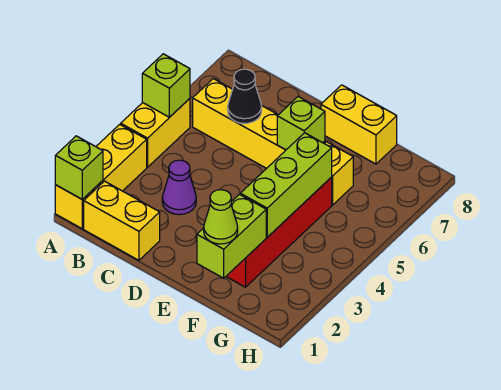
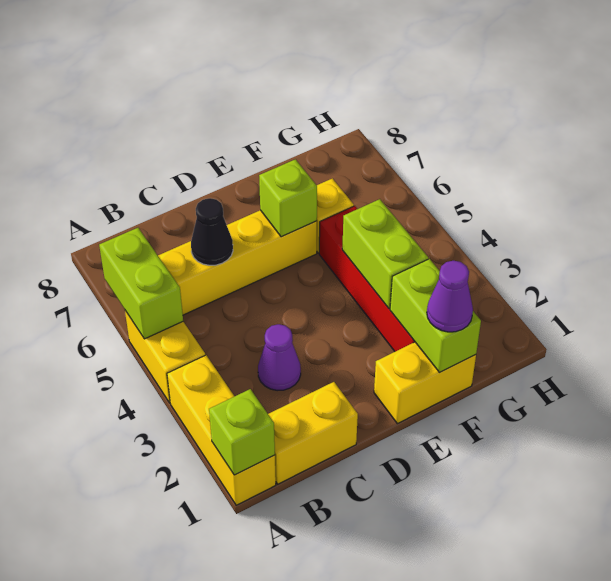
lime 1x1 brick [142,54,190,117] -> lime 1x2 brick [99,228,183,339]
yellow 1x2 brick [321,85,397,164] -> yellow 1x2 brick moved to [374,342,476,424]
lime 1x1 cone [204,190,238,244] -> purple 1x1 cone [427,261,473,332]
lime 1x3 brick [240,133,332,237] -> lime 1x2 brick [342,199,428,308]

